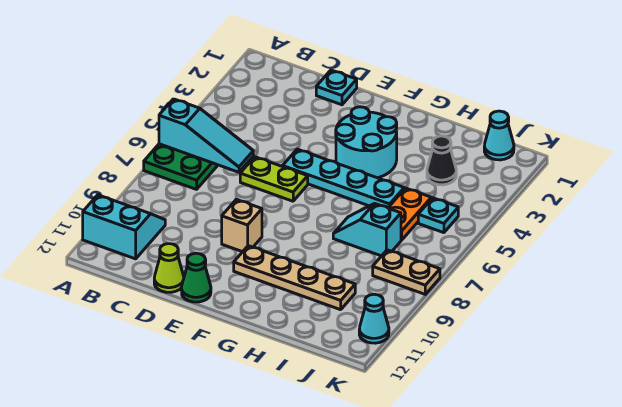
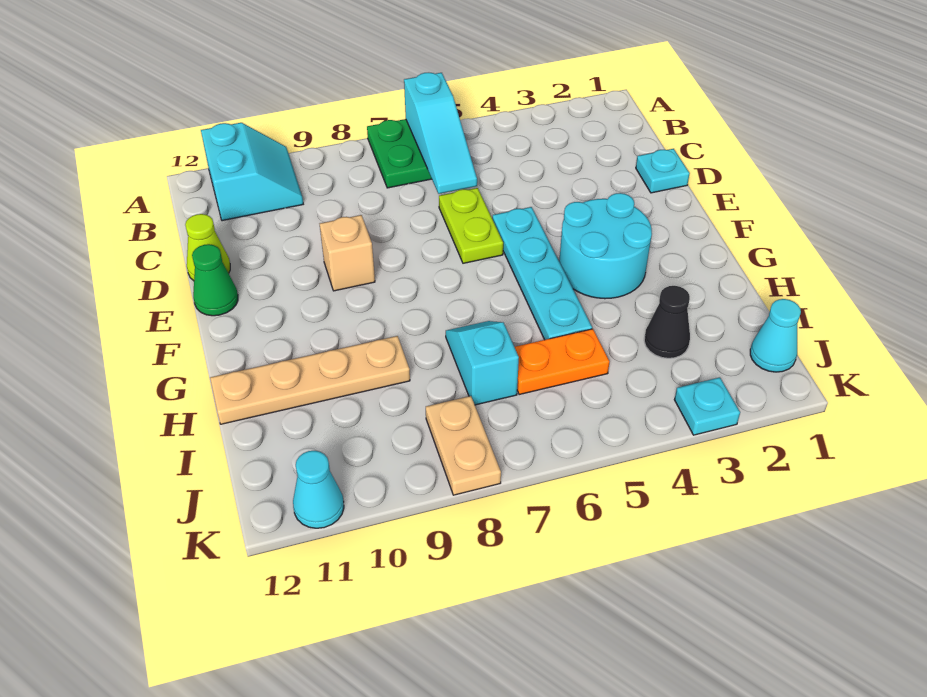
tan 1x4 plate [234,246,355,310] -> tan 1x4 plate turned to [210,336,410,424]
cyan 1x1 plate [418,198,458,233] -> cyan 1x1 plate moved to [674,377,740,435]

